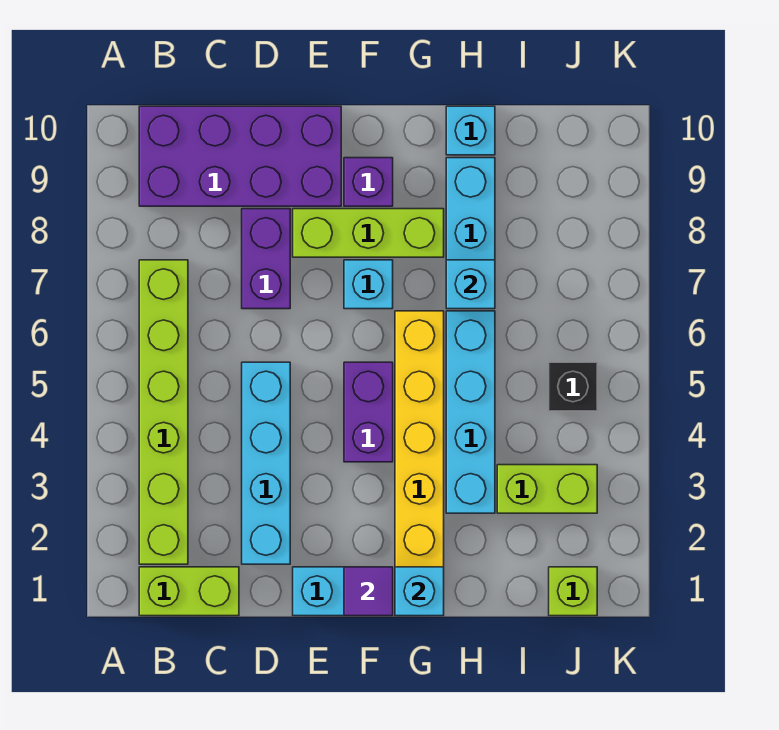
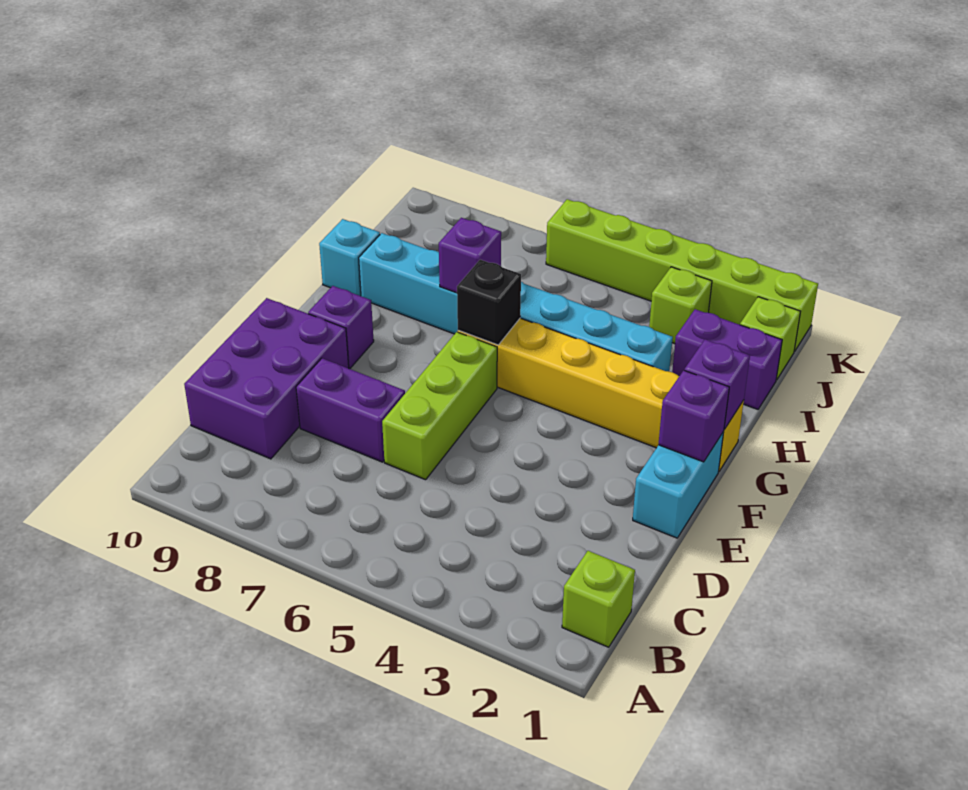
lime 1x2 brick [139,567,239,616] -> lime 1x1 brick [562,551,635,647]
lime 1x6 brick [139,260,188,564] -> lime 1x6 brick moved to [546,199,818,351]
purple 2x4 brick [139,106,341,206] -> purple 2x3 brick [184,298,349,459]
cyan 1x4 brick [242,362,290,564] -> none
lime 1x3 brick [293,209,444,257] -> lime 1x3 brick moved to [382,332,497,480]
purple 1x1 tile [344,567,393,616] -> purple 1x1 brick [658,370,729,462]
purple 1x2 brick [344,362,393,462] -> purple 1x2 brick moved to [672,309,782,409]
cyan 1x1 brick [344,260,393,309] -> none
cyan 1x1 brick [395,567,444,616] -> purple 1x1 brick [684,339,750,429]
cyan 1x1 brick [446,260,495,309] -> purple 1x1 brick [439,218,501,293]
lime 1x2 brick [497,465,597,513] -> lime 1x1 brick [649,267,712,344]
black 1x1 brick [549,362,597,411] -> black 1x1 brick moved to [457,260,521,345]

